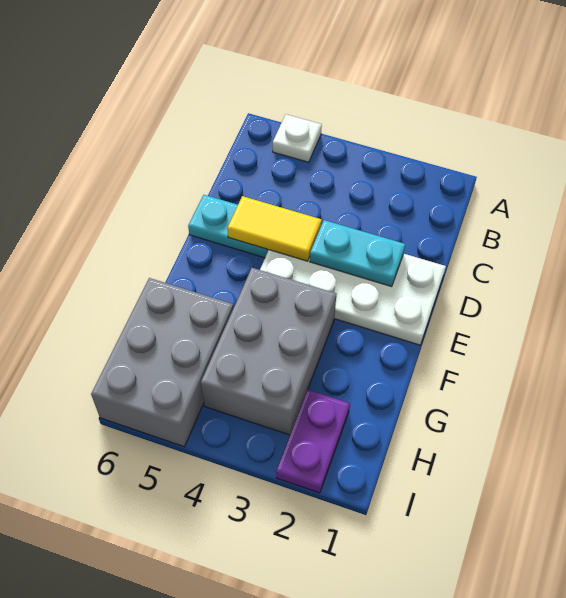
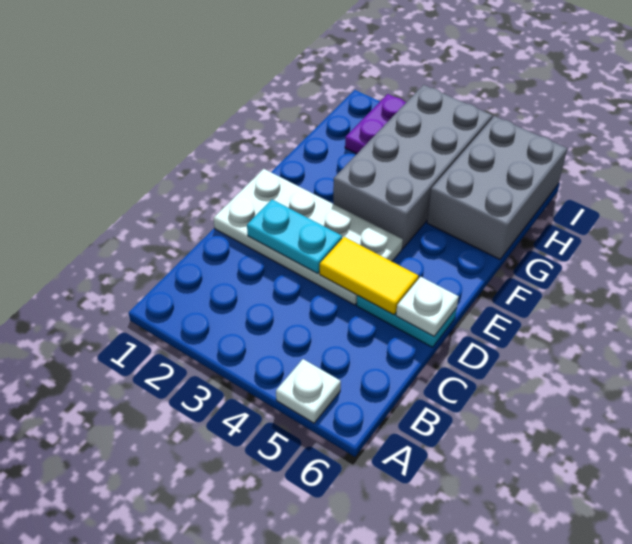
none -> white 1x1 plate [396,277,459,336]
grey 2x3 brick [201,268,336,435] -> grey 2x4 brick [333,85,492,249]

